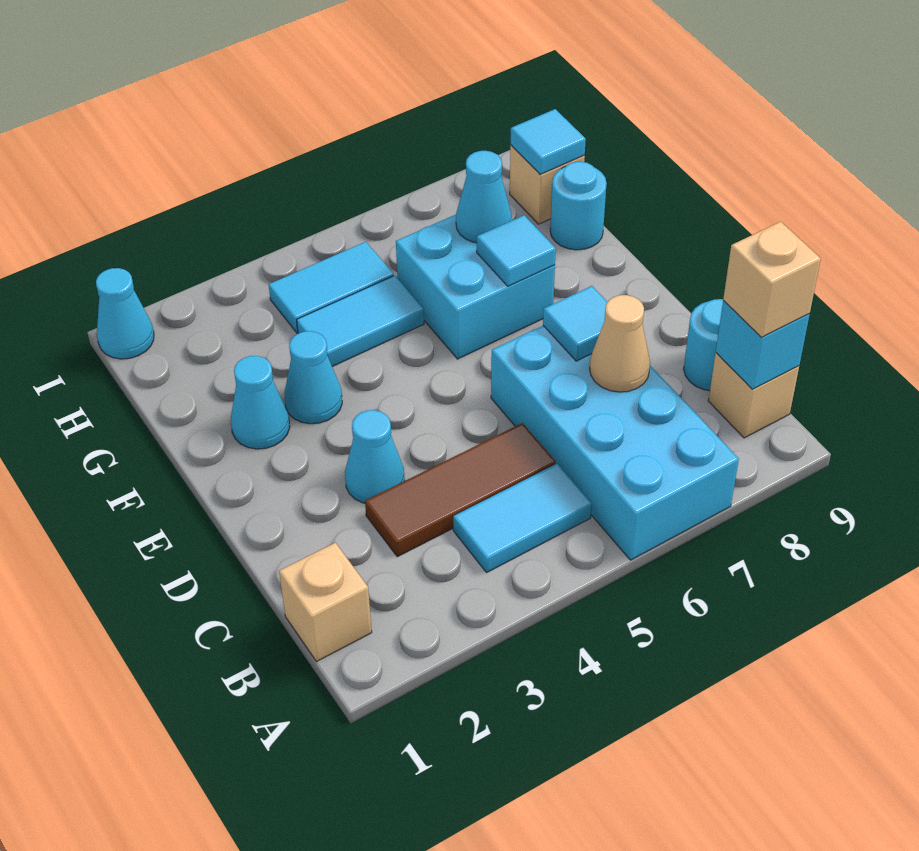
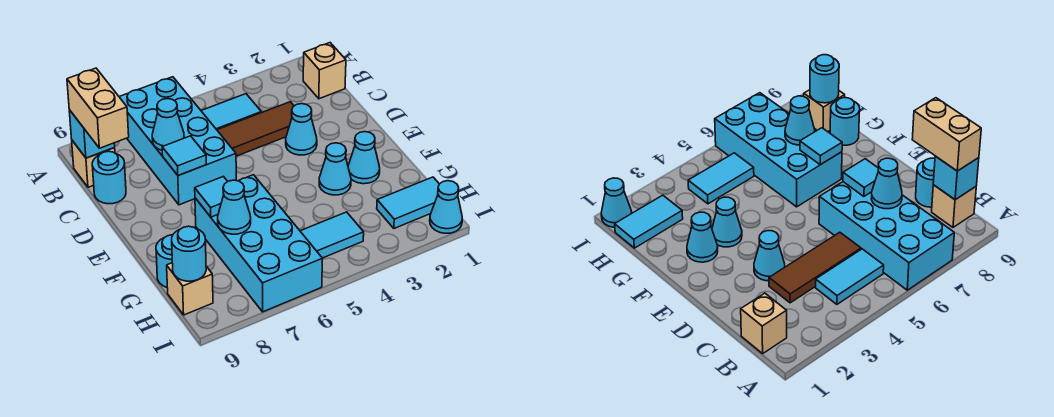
tan 1x1 brick [723,222,821,337] -> tan 1x2 brick [67,68,129,148]
tan 1x1 cone [590,295,650,392] -> cyan 1x1 cone [152,99,184,150]
cyan 2x2 brick [396,215,555,359] -> cyan 2x4 brick [195,175,322,312]
cyan 1x2 tile [297,276,424,367] -> cyan 1x2 tile moved to [377,177,439,228]
cyan 1x1 tile [511,109,586,174] -> cyan 1x1 round brick [172,226,206,281]

